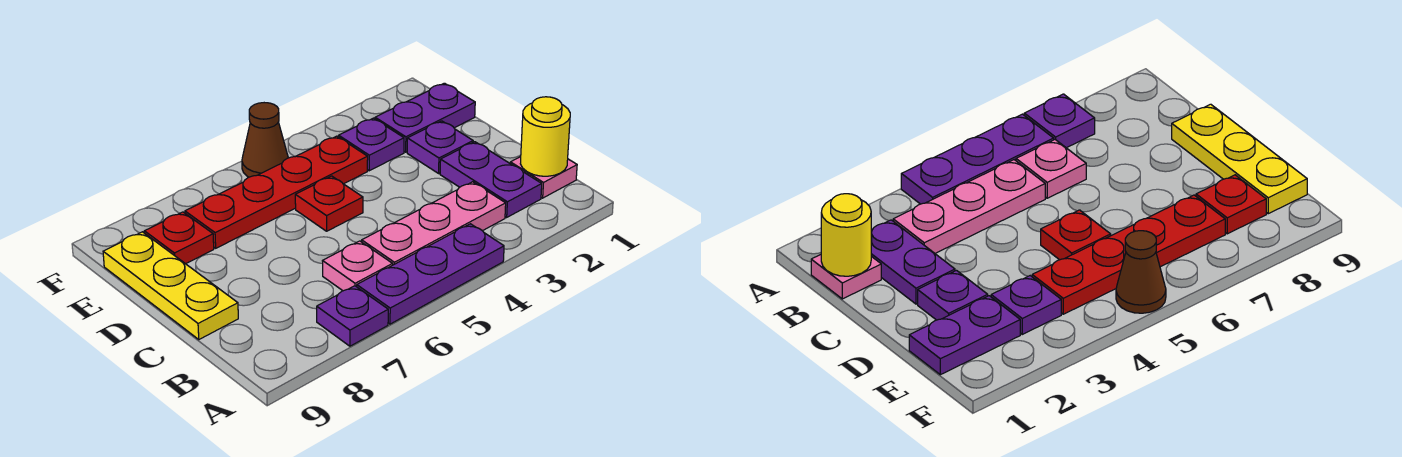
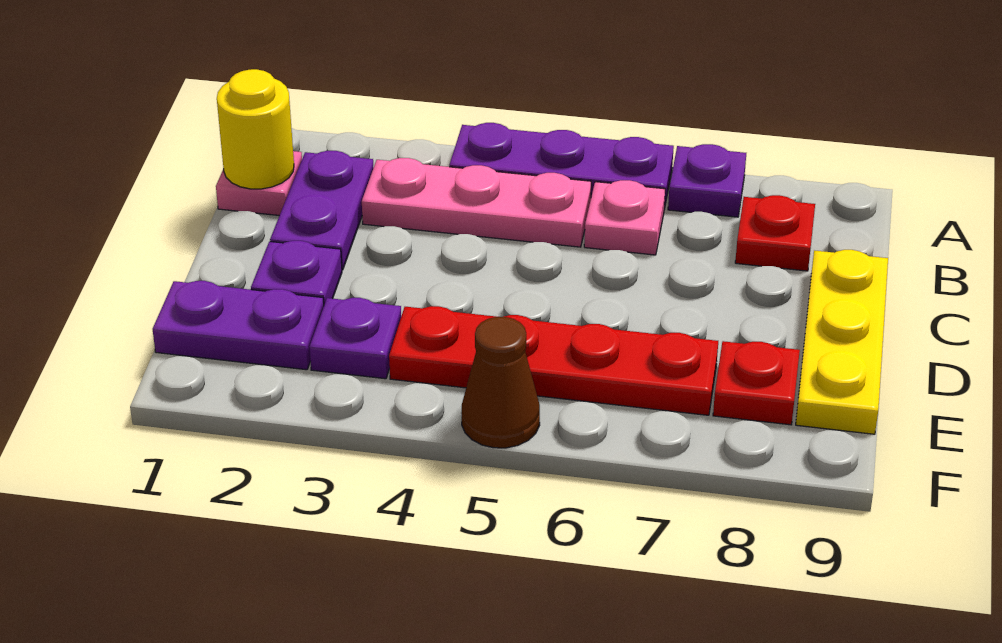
red 1x1 plate [295,176,363,231] -> red 1x1 plate moved to [735,195,815,271]

